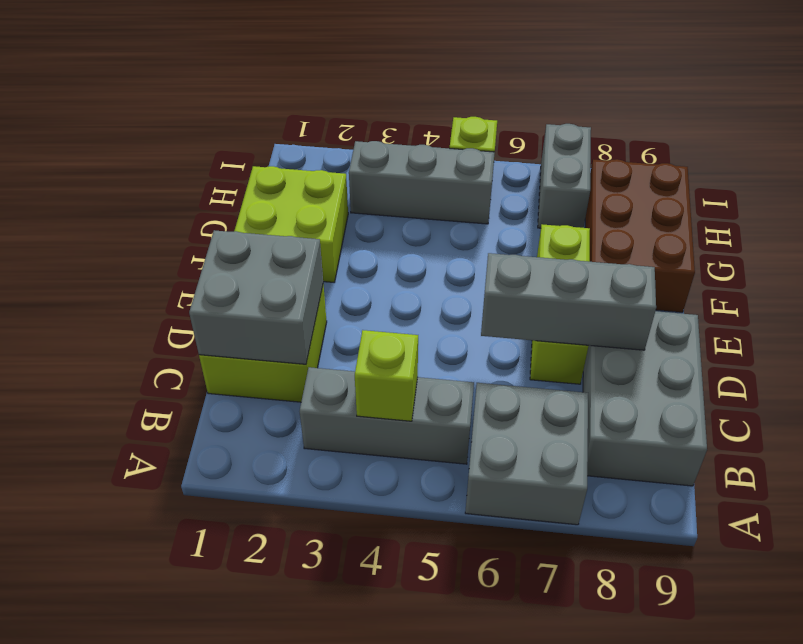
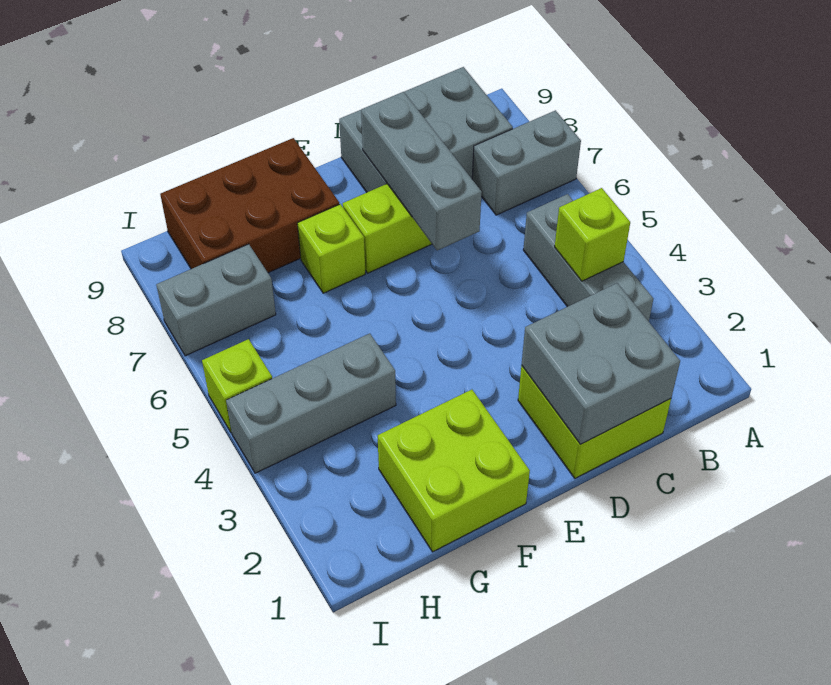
grey 2x2 brick [465,383,588,525] -> grey 1x2 brick [472,110,581,215]
grey 1x3 brick [349,141,495,224] -> grey 1x3 brick turned to [226,333,396,473]

